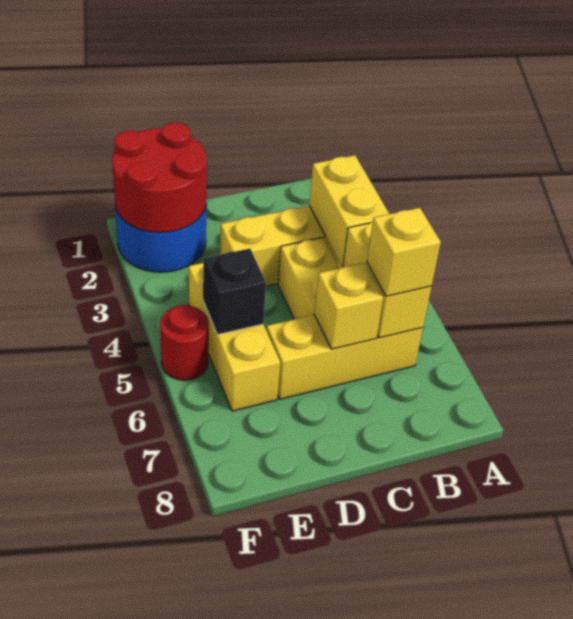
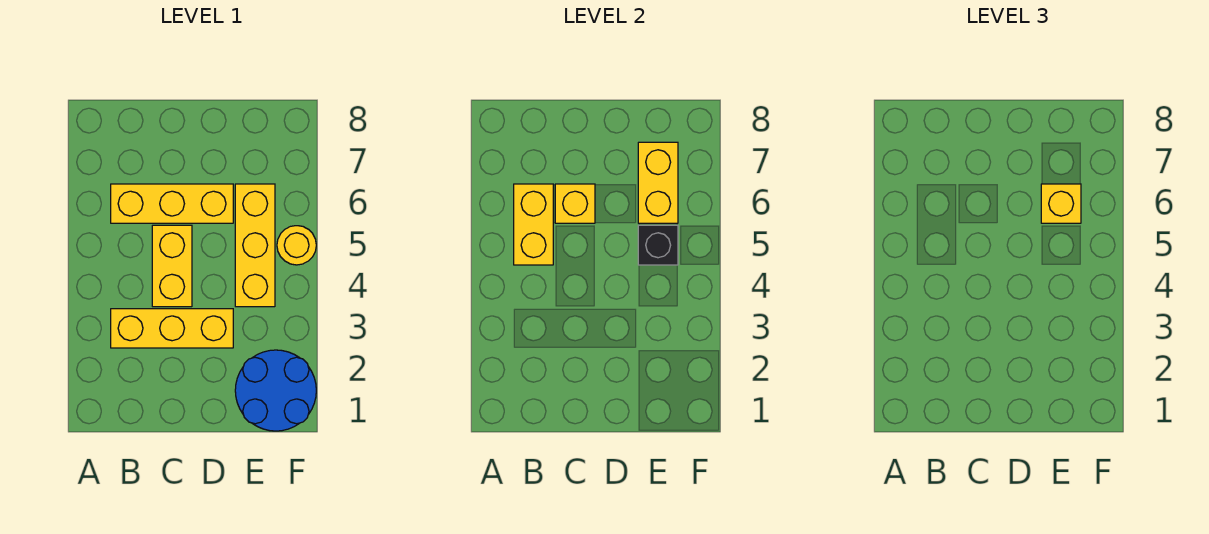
yellow 1x2 brick [309,155,389,268] -> yellow 1x2 brick moved to [638,142,678,223]
yellow 1x1 brick [367,208,441,296] -> yellow 1x1 brick moved to [1041,184,1081,223]
red 2x2 round brick [112,122,207,233] -> none
red 1x1 round brick [160,305,209,380] -> yellow 1x1 round brick [277,226,316,265]

